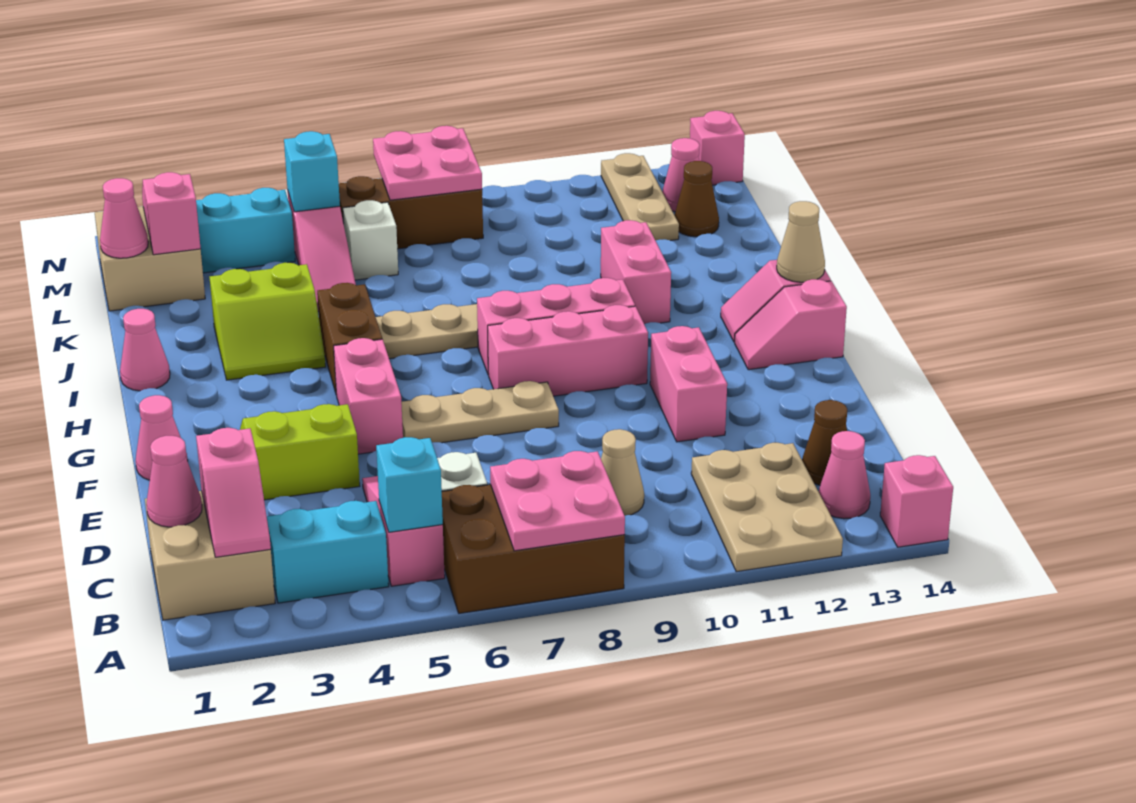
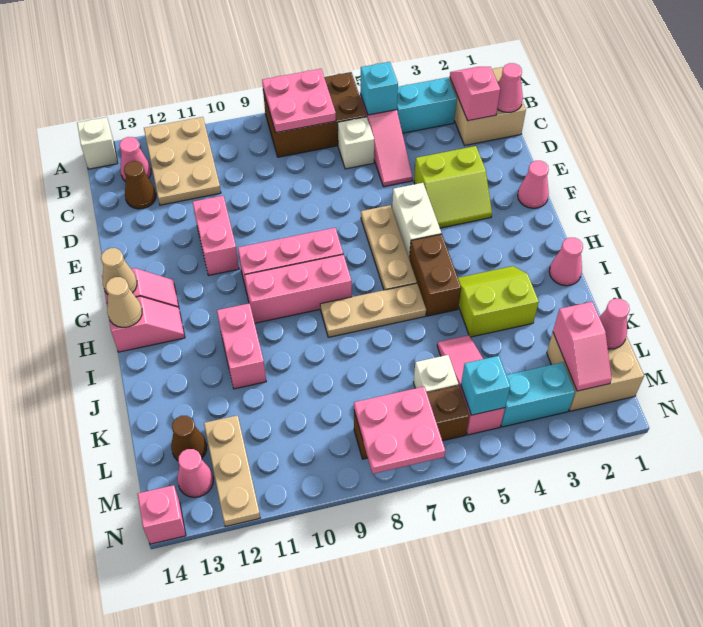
pink 1x1 brick [880,455,953,547] -> white 1x1 brick [77,117,118,169]
tan 1x1 cone [601,429,644,516] -> tan 1x1 cone moved to [101,248,137,294]
pink 1x2 brick [334,338,403,454] -> white 1x2 brick [392,183,441,260]
tan 1x3 plate [401,381,559,443] -> tan 1x3 plate turned to [361,205,417,290]

